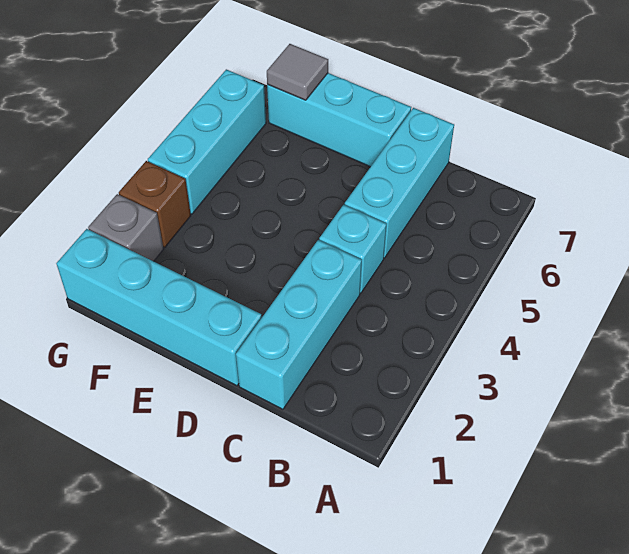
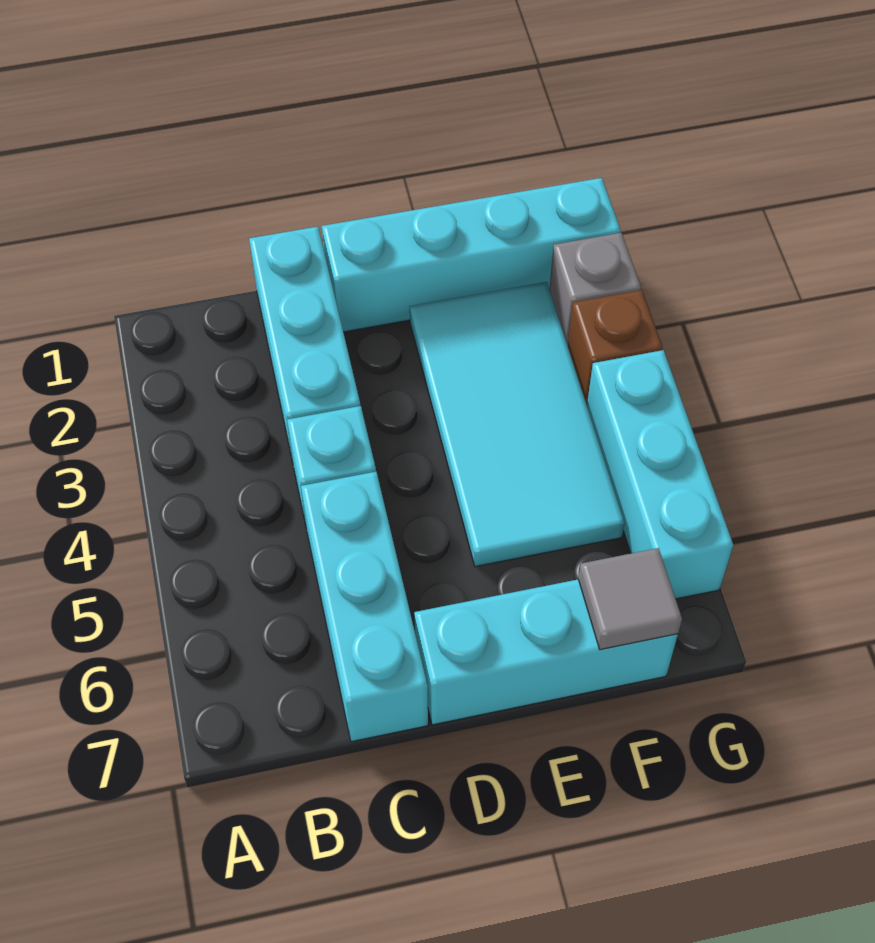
none -> cyan 2x4 tile [410,282,625,567]

